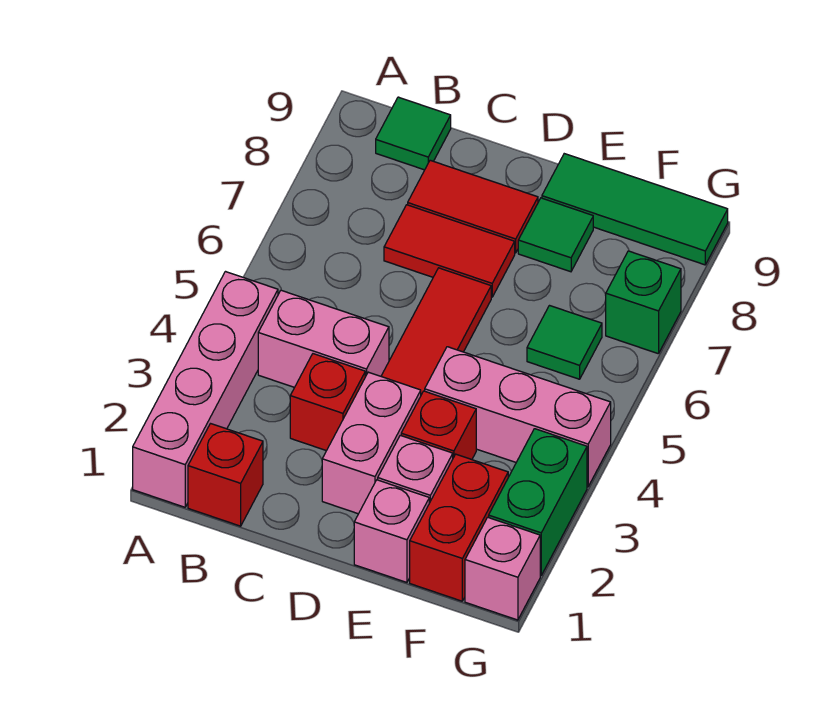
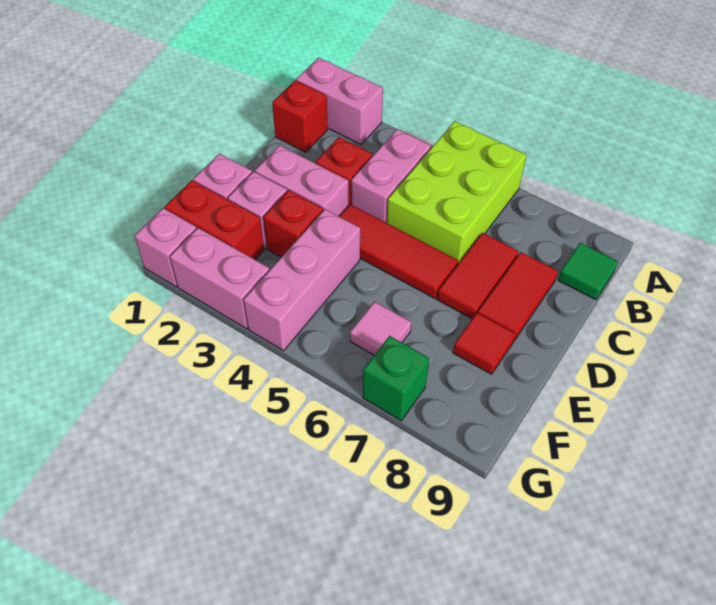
pink 1x4 brick [133,272,278,507] -> pink 1x2 brick [296,58,383,144]
none -> lime 2x3 brick [387,121,527,264]
green 1x1 tile [518,198,593,272] -> red 1x1 tile [453,313,516,374]
green 1x3 tile [542,154,728,265] -> none
green 1x1 tile [527,306,602,379] -> pink 1x1 tile [350,302,411,355]
green 1x2 brick [489,429,587,576] -> pink 1x2 brick [170,228,269,329]

